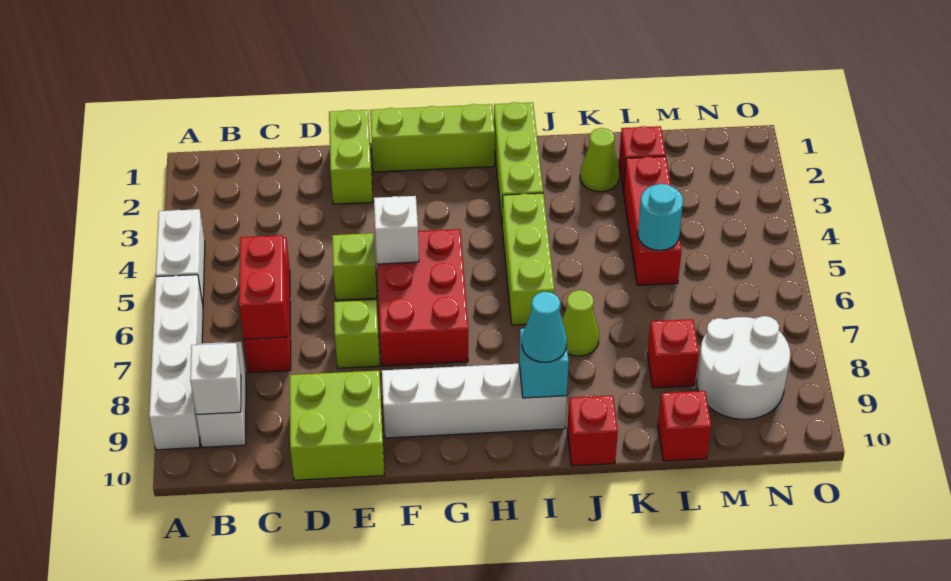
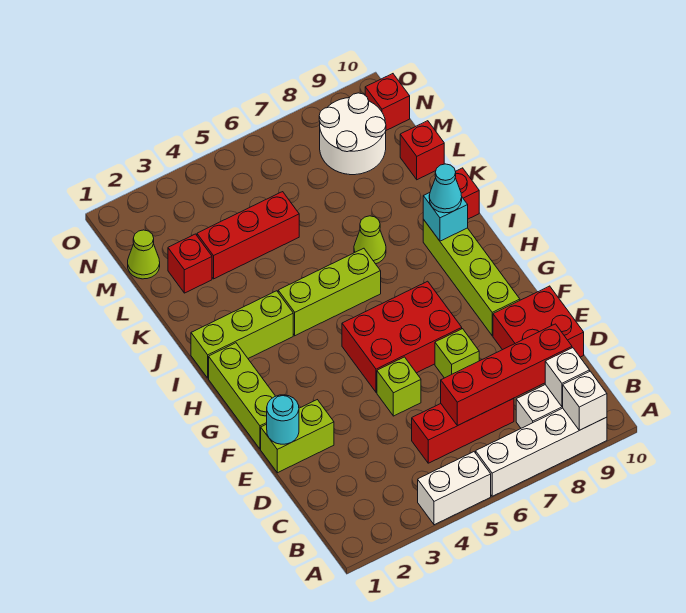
red 1x2 brick [239,235,287,339] -> red 1x4 brick [441,324,572,425]
lime 2x2 brick [290,371,384,480] -> red 2x2 brick [493,286,584,357]
white 1x1 brick [374,196,419,264] -> white 1x1 brick moved to [563,371,607,430]
white 1x4 brick [382,364,567,438] -> lime 1x4 brick [423,219,520,336]
lime 1x1 cone [580,128,619,192] -> lime 1x1 cone moved to [128,230,160,279]
cyan 1x1 round brick [638,184,683,250] -> cyan 1x1 round brick moved to [267,395,299,444]
red 1x1 brick [647,319,699,388] -> red 1x1 brick moved to [365,74,410,130]

